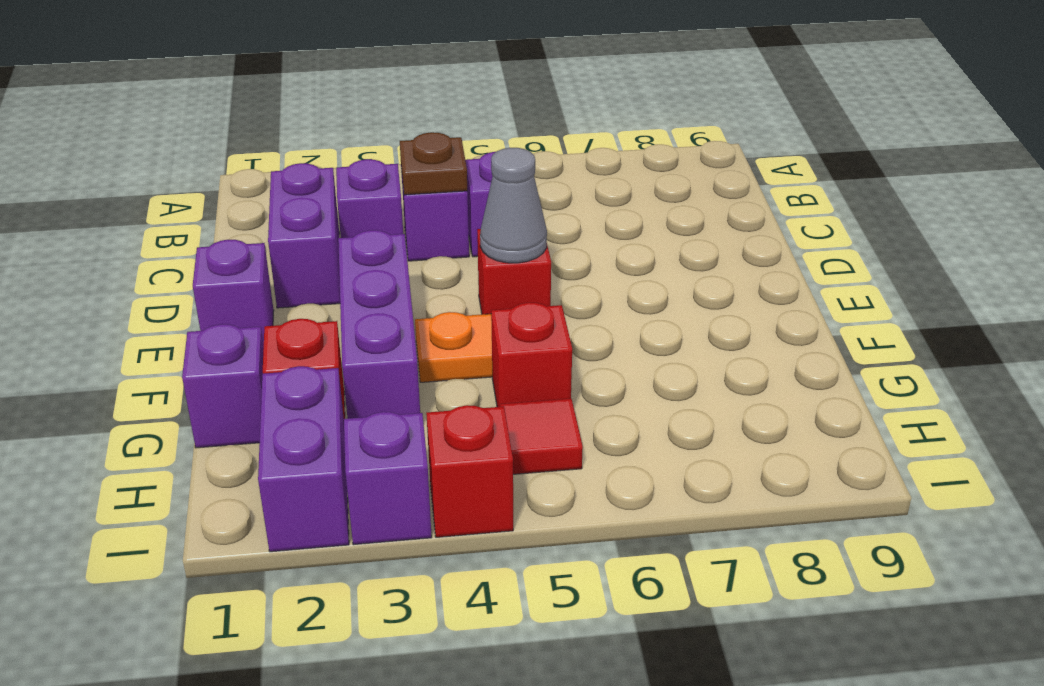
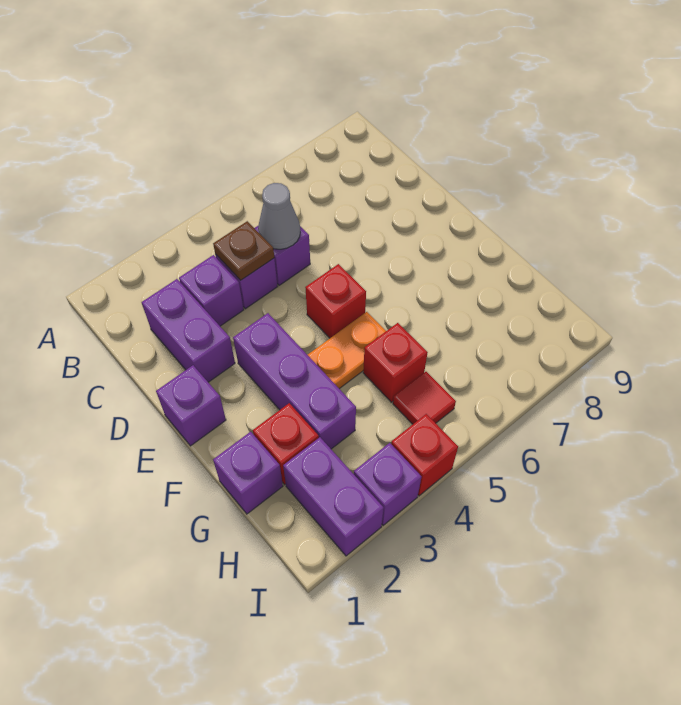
grey 1x1 cone [480,148,547,263] -> grey 1x1 cone moved to [258,183,300,249]

